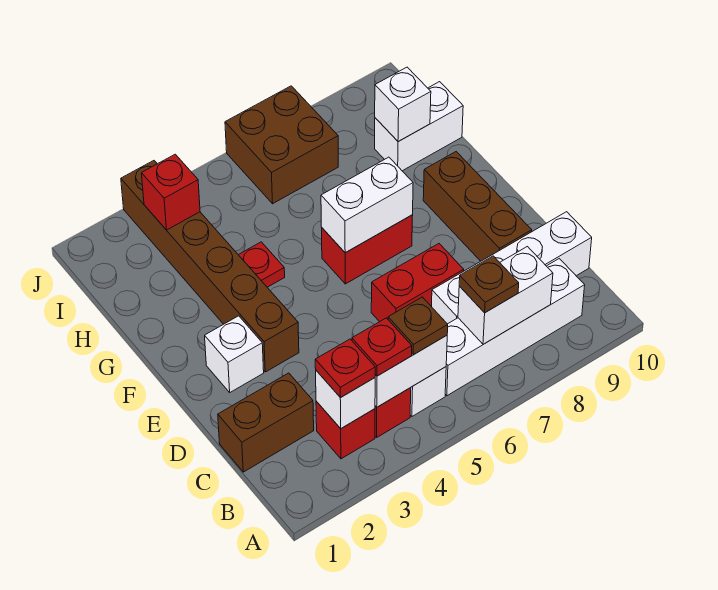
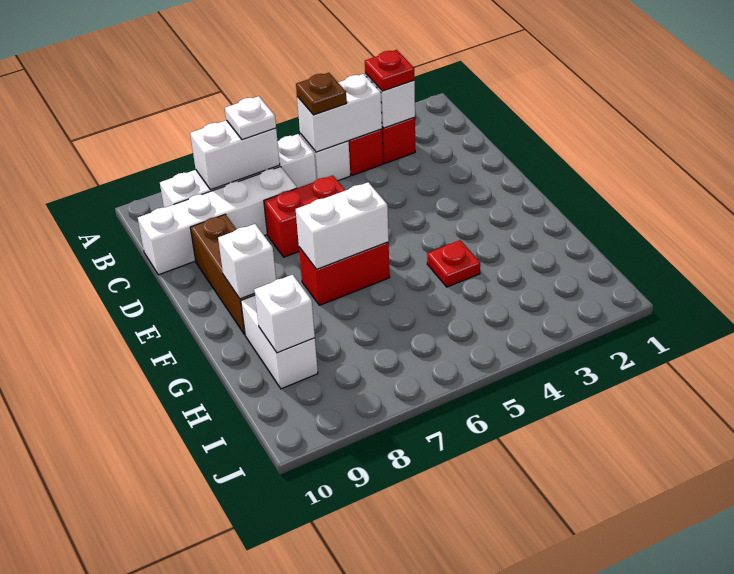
red 1x1 plate [352,318,412,376] -> none
brown 1x1 plate [459,256,519,313] -> white 1x1 plate [225,96,276,140]
brown 1x2 brick [218,373,314,472] -> none
white 1x1 brick [205,316,264,392] -> white 1x1 brick moved to [218,224,276,299]
brown 1x6 brick [121,161,299,372] -> none
white 1x2 brick [375,82,463,171] -> white 1x2 brick turned to [241,295,318,389]
red 1x1 brick [142,154,200,230] -> none
brown 2x2 brick [225,86,338,204] -> none

